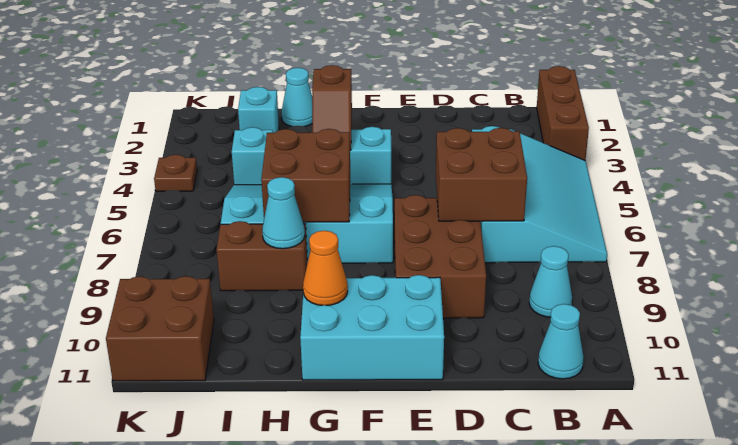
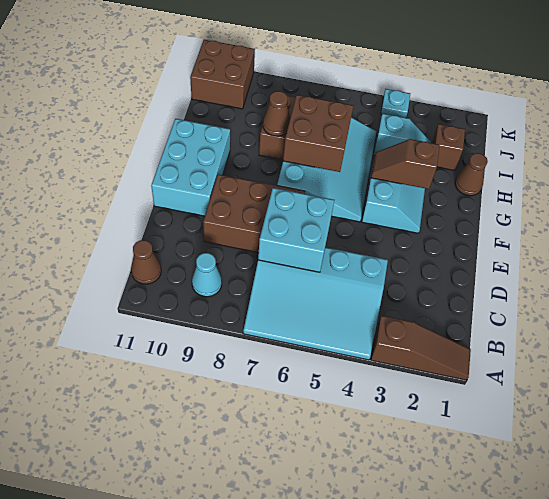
brown 1x3 brick [537,66,589,160] -> brown 1x3 slope [371,316,471,380]
cyan 1x1 cone [538,304,584,379] -> brown 1x1 cone [131,240,161,284]
brown 2x2 brick [436,128,527,222] -> cyan 2x2 brick [258,188,334,272]
orange 1x1 cone [303,231,348,306] -> none
cyan 1x1 cone [282,68,312,127] -> brown 1x1 cone [455,153,488,196]
cyan 1x1 cone [262,177,305,249] -> brown 1x1 cone [263,91,290,136]
cyan 1x1 brick [238,87,279,133] -> brown 1x1 brick [432,124,465,170]
brown 1x1 plate [154,155,197,191] -> cyan 1x1 plate [381,89,410,118]

